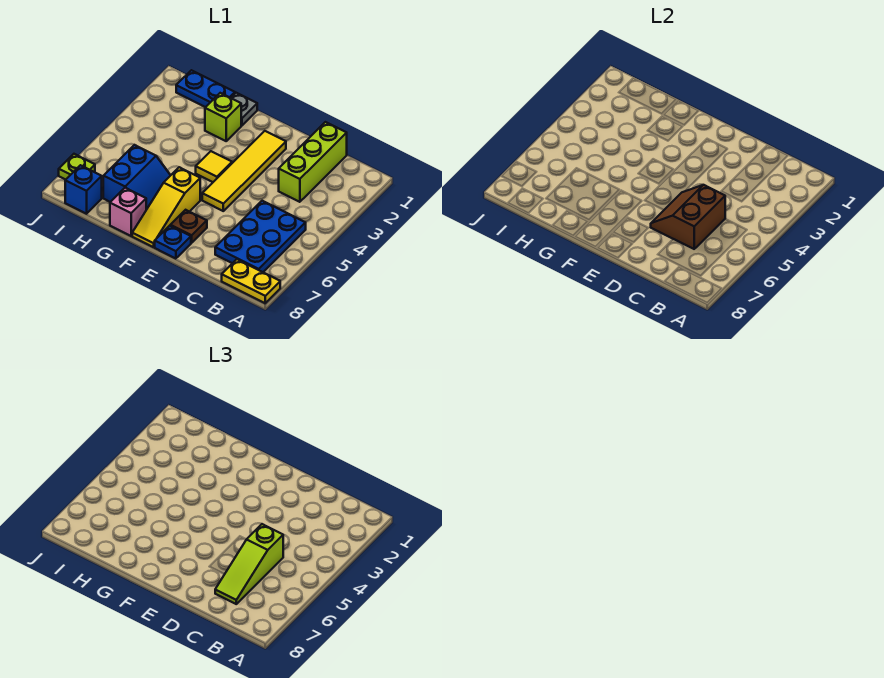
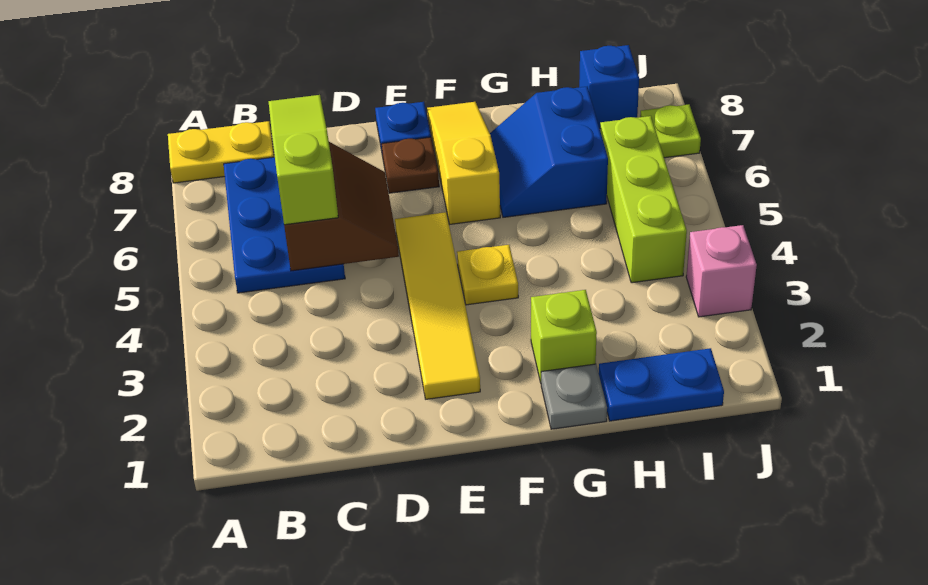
lime 1x3 brick [279,122,347,202] -> lime 1x3 brick moved to [600,116,687,283]
yellow 1x1 tile [196,151,232,182] -> yellow 1x1 plate [457,245,518,305]
pink 1x1 brick [110,188,146,236] -> pink 1x1 brick moved to [686,225,757,317]

